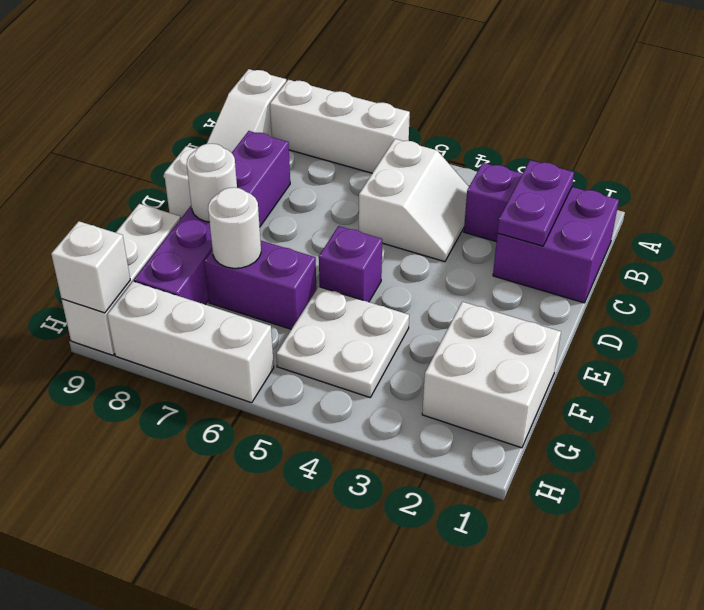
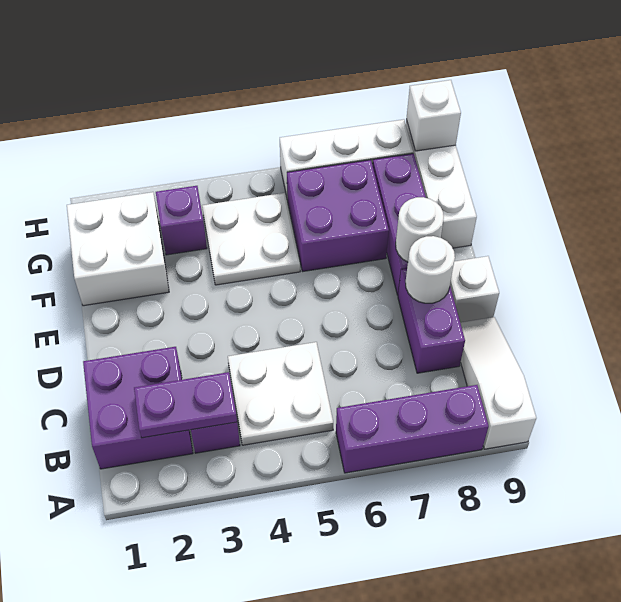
white 1x3 brick [270,80,410,173] -> purple 1x3 brick [336,385,489,473]
purple 1x2 plate [498,160,574,246] -> purple 1x2 plate turned to [134,372,237,438]
white 2x2 slope [359,139,469,262] -> white 2x2 plate [228,342,333,445]
purple 1x1 brick [319,226,382,302] -> purple 1x1 brick moved to [156,186,207,255]
purple 1x2 brick [204,240,316,329] -> purple 2x2 brick [287,160,389,272]
white 1x1 round brick [208,187,261,268] -> white 1x1 round brick moved to [406,236,455,303]

